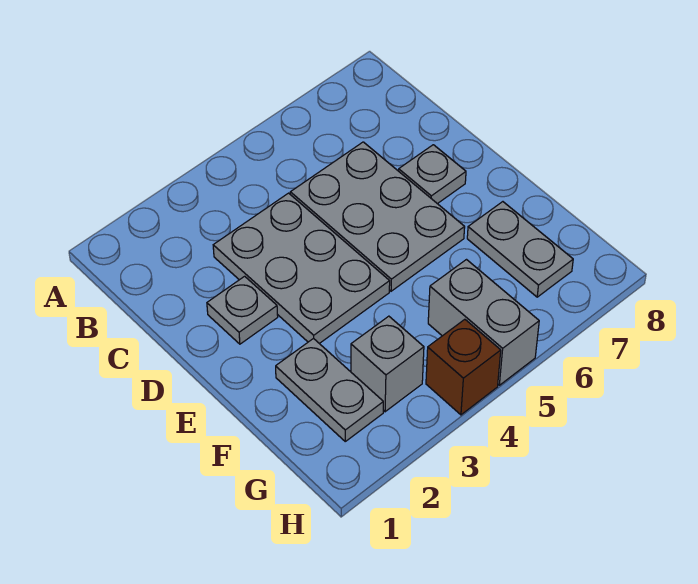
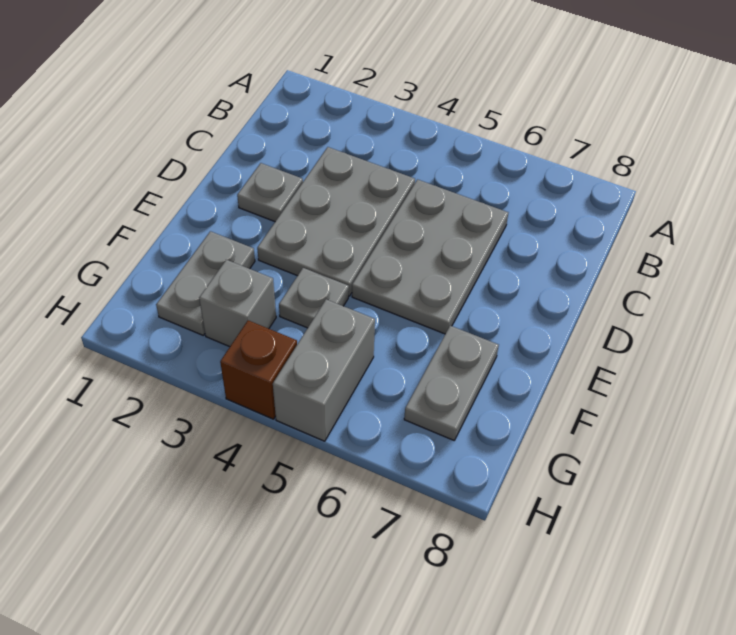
grey 1x1 plate [399,145,466,204] -> grey 1x1 plate moved to [279,268,349,328]

